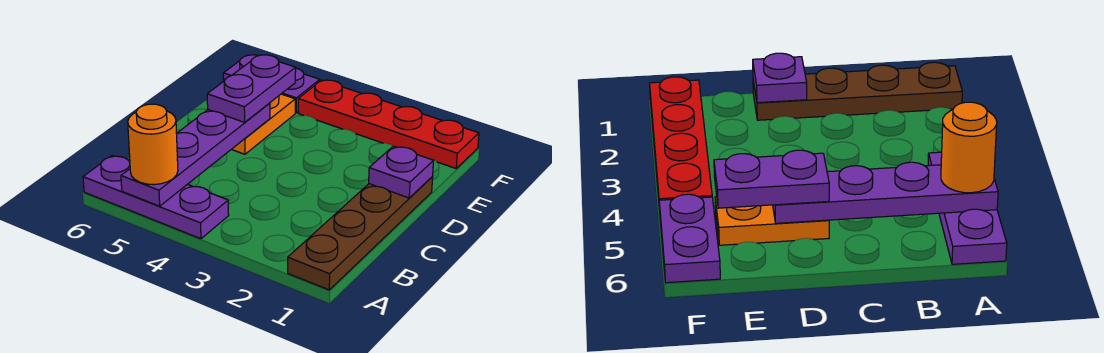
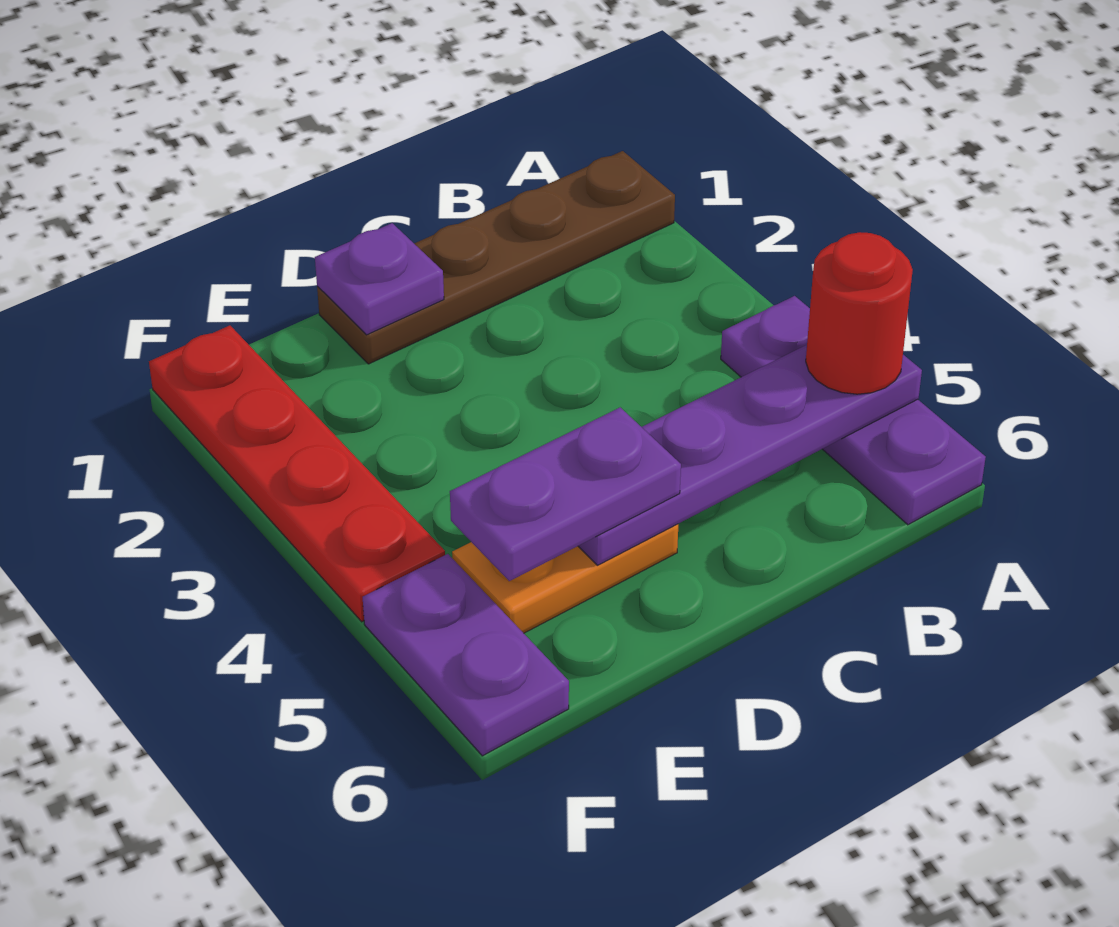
orange 1x1 round brick [128,104,178,185] -> red 1x1 round brick [806,232,913,394]

